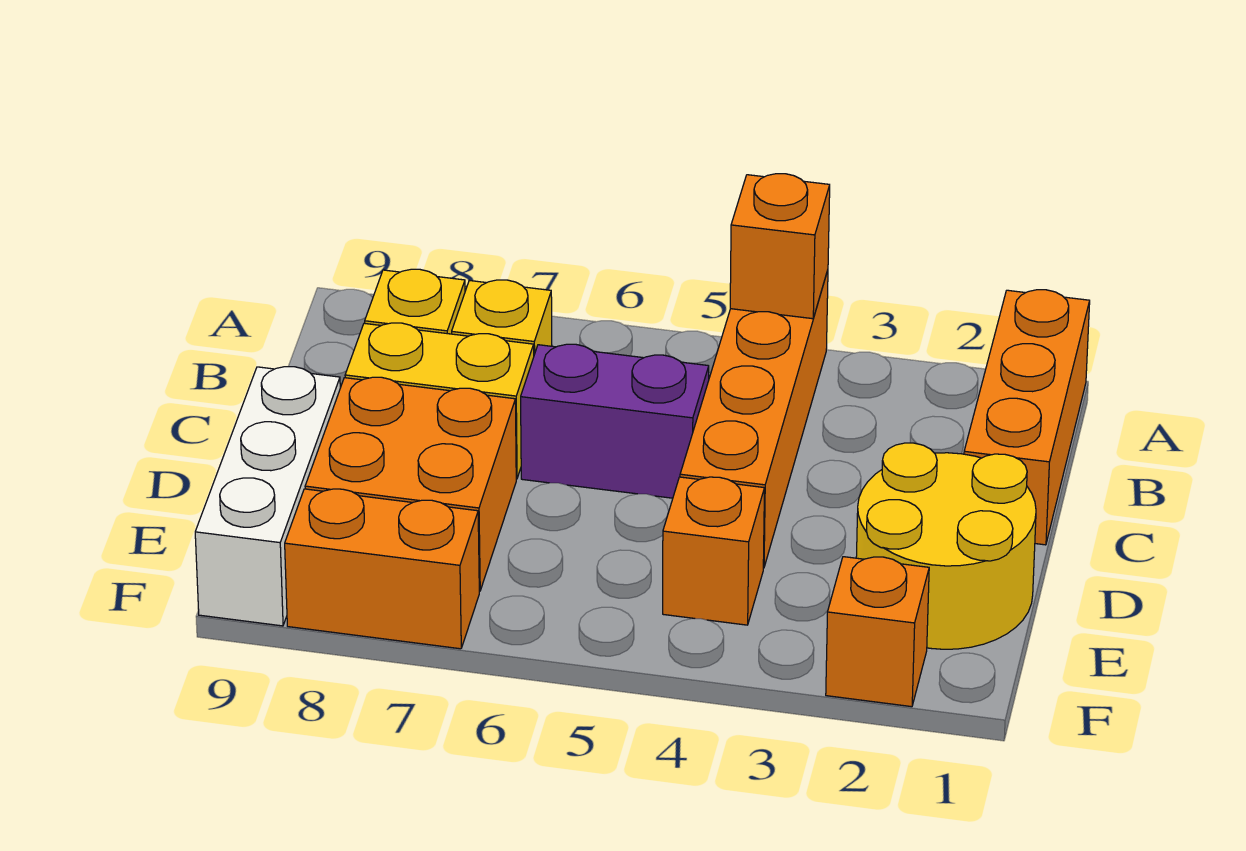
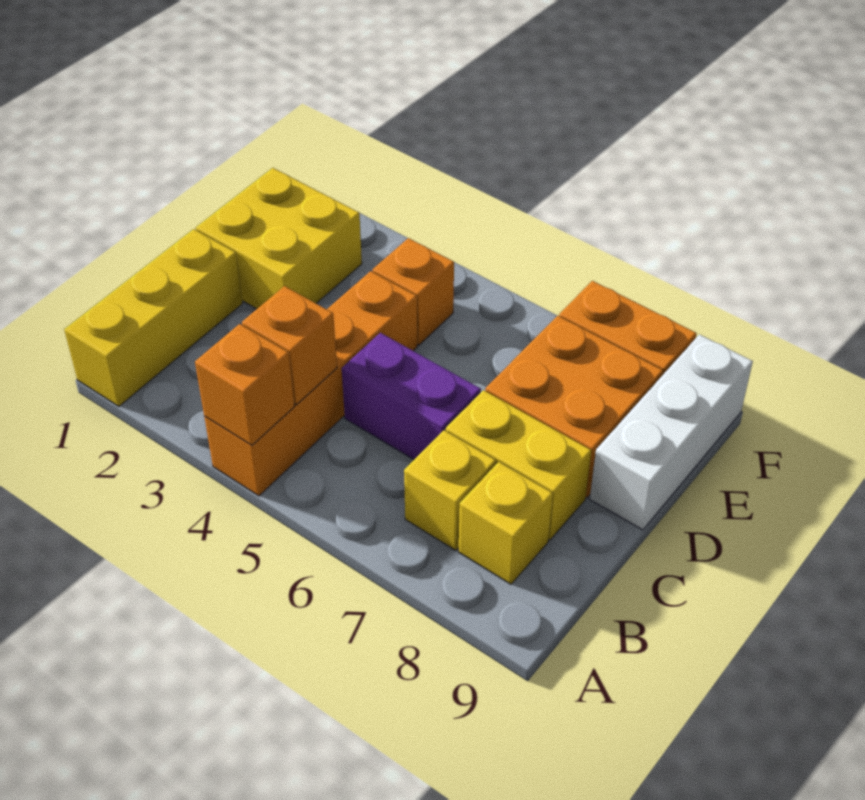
orange 1x3 brick [964,290,1090,545] -> yellow 1x3 brick [64,229,243,406]
yellow 2x2 round brick [856,443,1036,649] -> yellow 2x2 brick [196,168,362,309]
orange 1x1 brick [826,557,929,707] -> orange 1x1 brick moved to [242,286,337,405]

